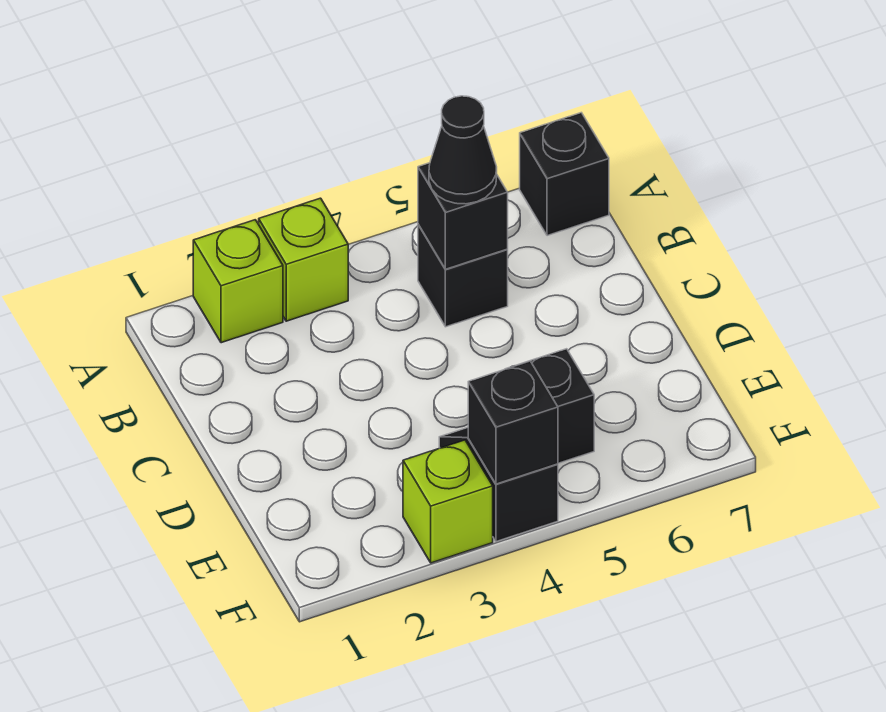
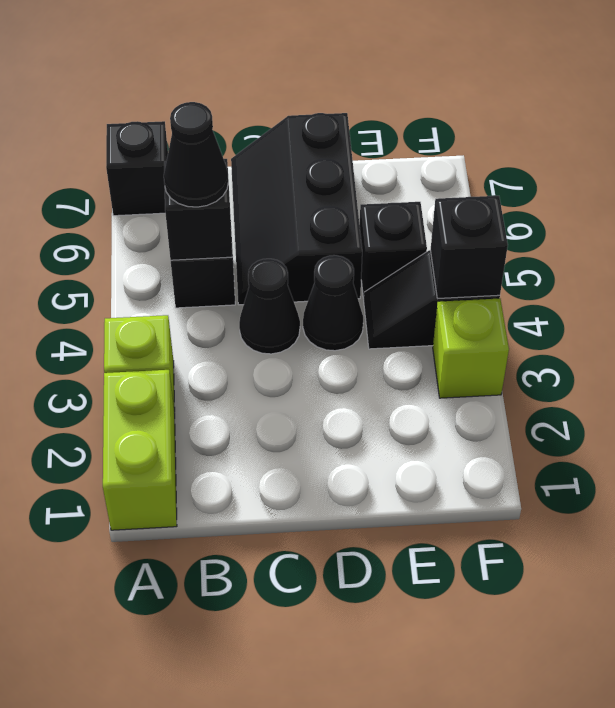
lime 1x1 brick [193,220,283,343] -> lime 1x2 brick [103,370,177,530]
none -> black 1x1 cone [239,259,300,354]
none -> black 2x3 slope [231,113,362,305]
none -> black 1x1 cone [303,255,363,351]

